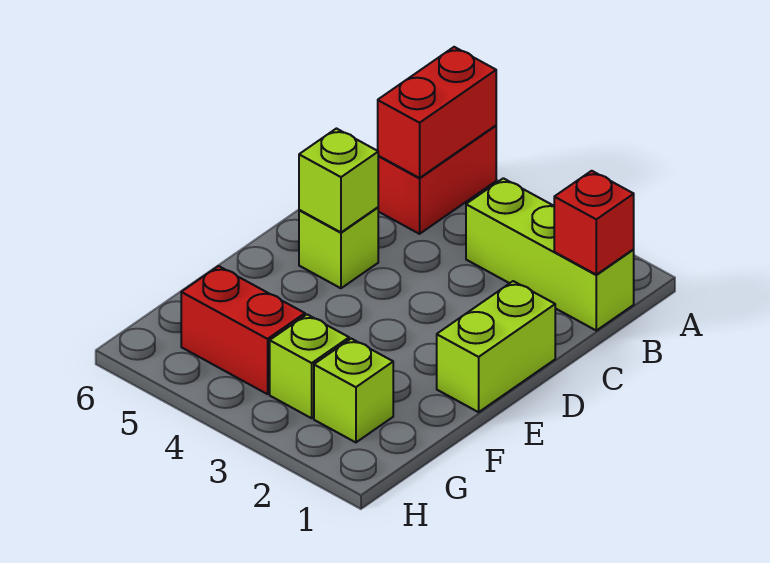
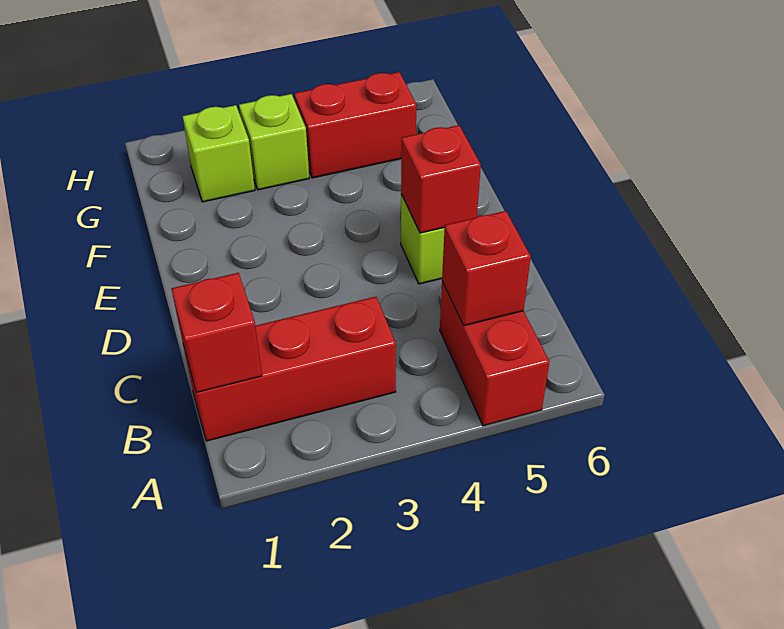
red 1x2 brick [378,47,496,178] -> red 1x1 brick [442,211,531,326]
lime 1x3 brick [466,178,634,330] -> red 1x3 brick [184,297,396,441]
lime 1x2 brick [437,281,555,412] -> none
lime 1x1 brick [299,129,378,232] -> red 1x1 brick [401,125,481,233]

